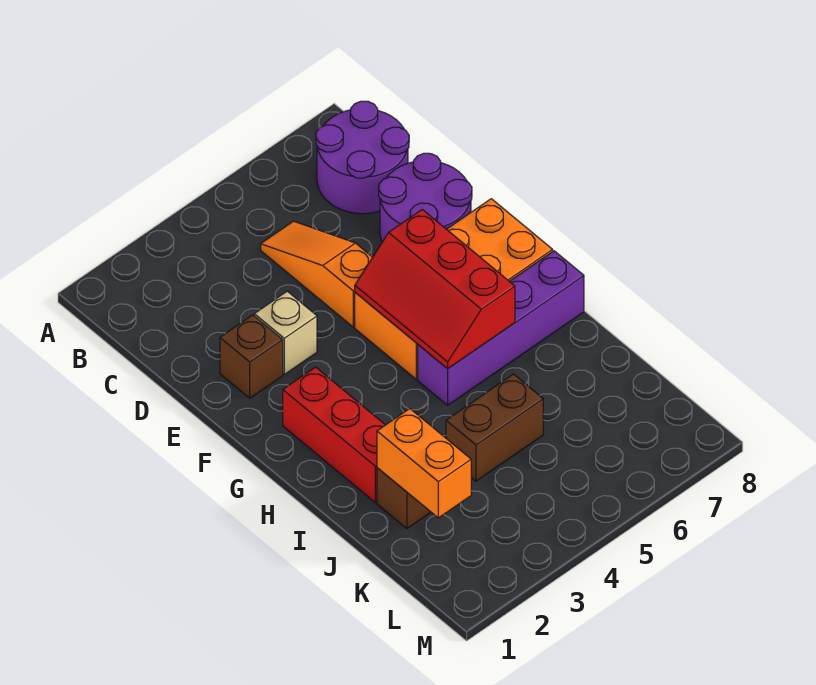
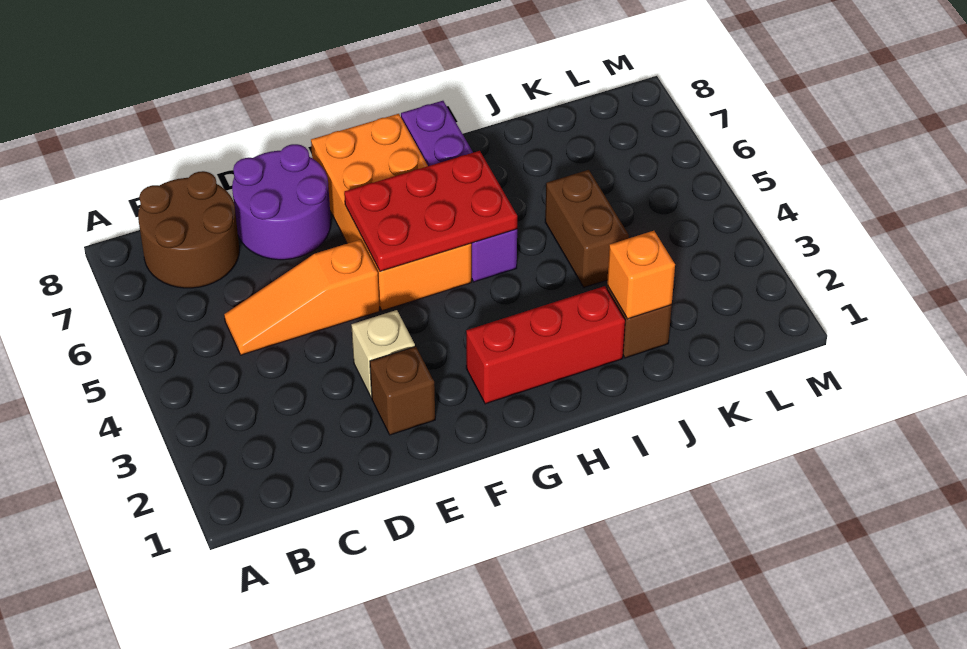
purple 2x2 round brick [316,101,409,214] -> brown 2x2 round brick [138,171,239,288]
red 2x3 slope [355,209,515,368] -> red 2x3 plate [344,151,517,271]
orange 1x2 brick [377,409,471,518] -> orange 1x1 brick [607,231,675,319]

